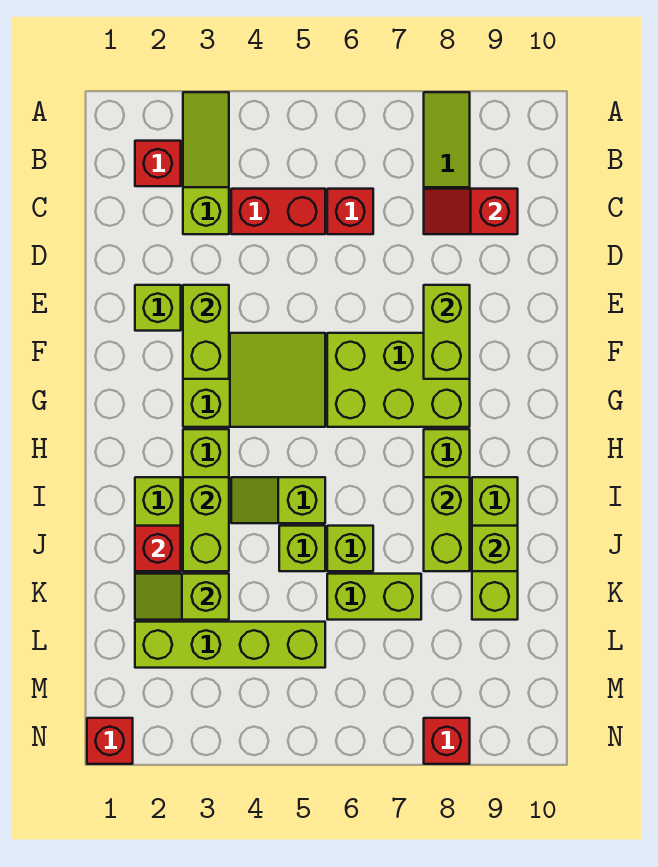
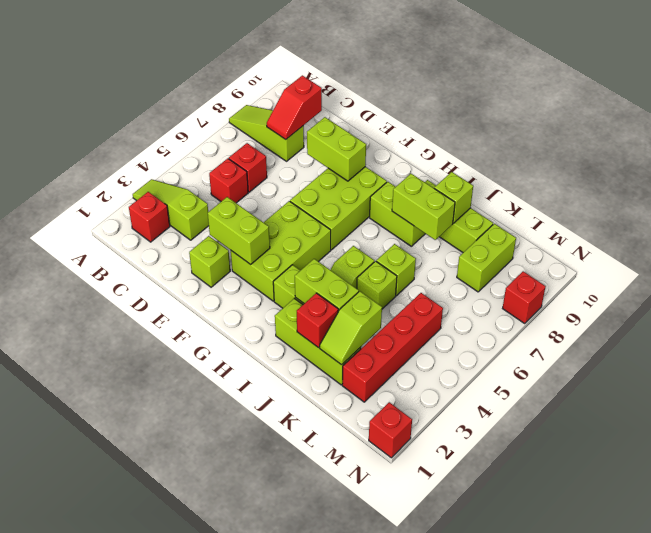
red 1x2 brick [231,189,325,234] -> red 1x1 brick [209,158,248,203]
lime 2x3 slope [183,333,325,427] -> lime 2x3 brick [231,201,331,301]
lime 1x2 brick [327,574,421,620] -> lime 1x2 brick moved to [457,224,516,292]
lime 1x4 brick [135,622,325,668] -> red 1x4 brick [342,293,443,402]

